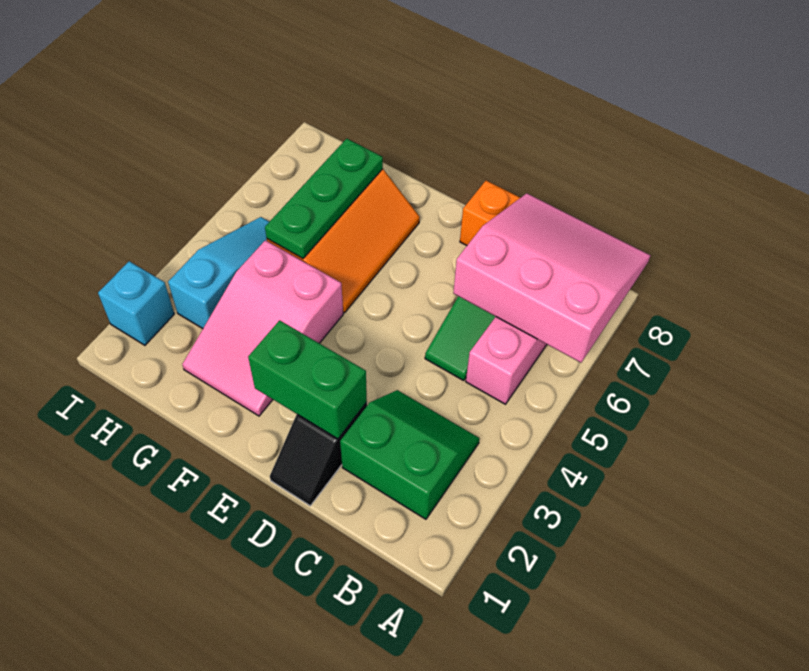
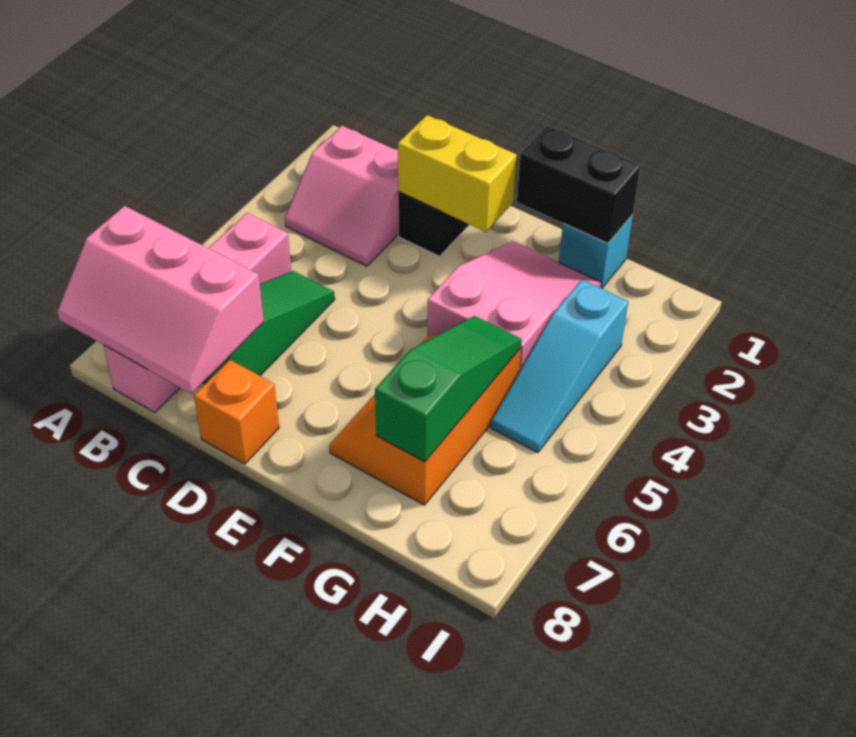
pink 3x3 slope [453,193,651,363] -> pink 2x3 slope [57,206,264,393]
green 2x2 slope [340,390,480,519] -> pink 2x2 slope [285,126,399,266]
green 1x2 brick [248,320,367,439] -> yellow 1x2 brick [398,115,517,232]
none -> black 1x2 brick [517,126,640,243]
green 1x3 plate [265,139,383,259] -> green 1x3 slope [375,316,522,462]
cyan 1x1 brick [98,261,174,345] -> cyan 1x1 brick moved to [559,214,633,288]

